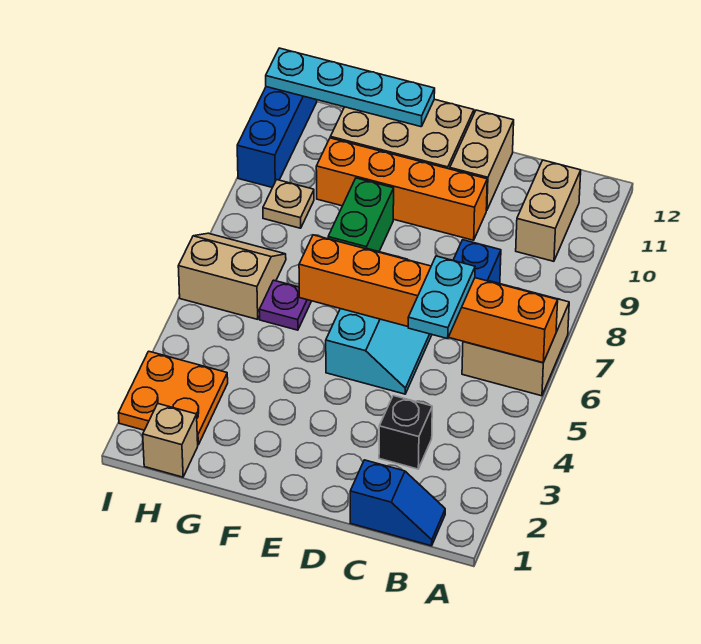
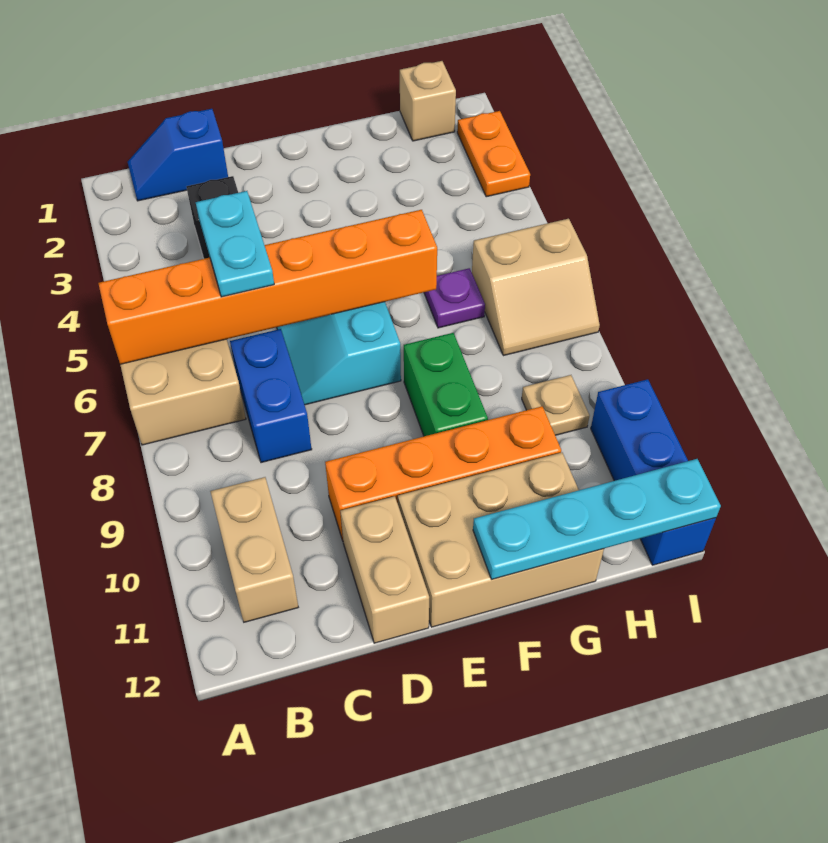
orange 2x2 plate [118,351,228,445] -> orange 1x2 plate [457,111,530,197]

